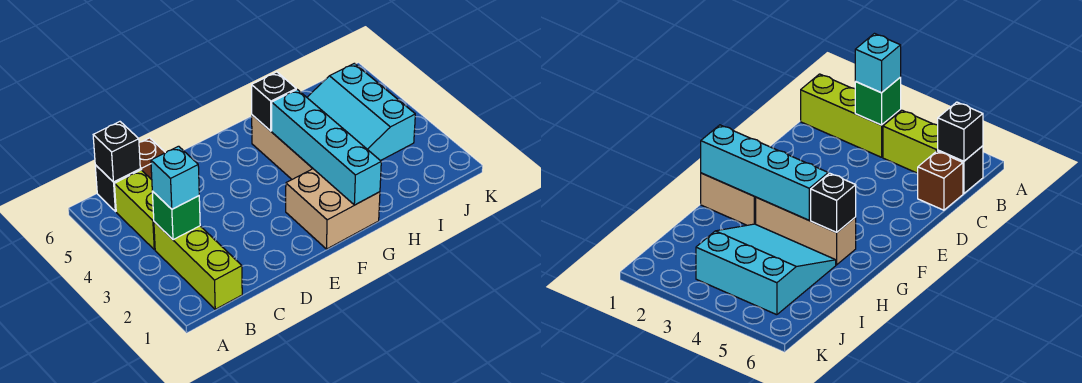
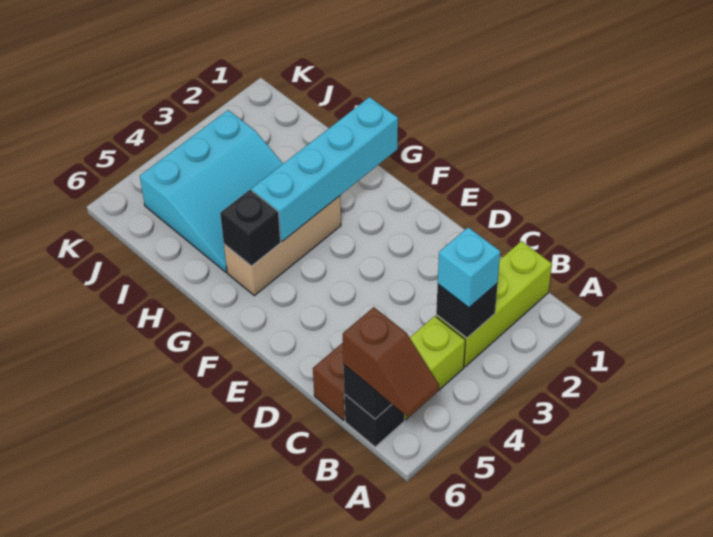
none -> brown 1x2 slope [343,307,439,417]
green 1x1 brick [152,191,200,240] -> black 1x1 brick [436,283,498,338]
tan 2x2 brick [286,169,380,249] -> none

